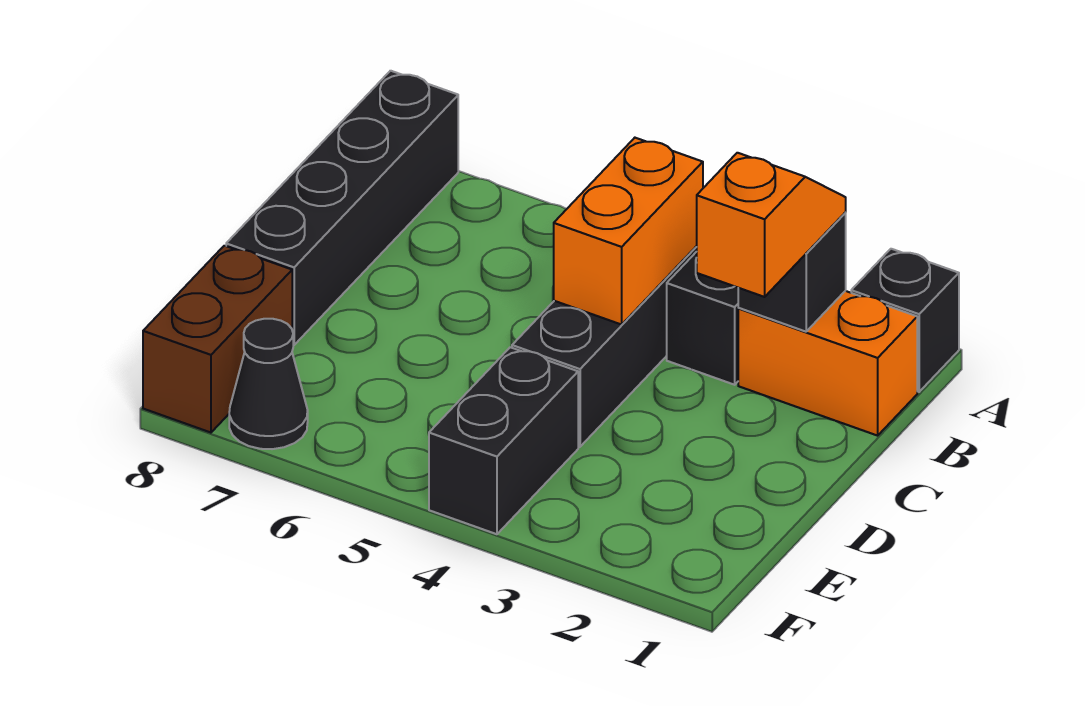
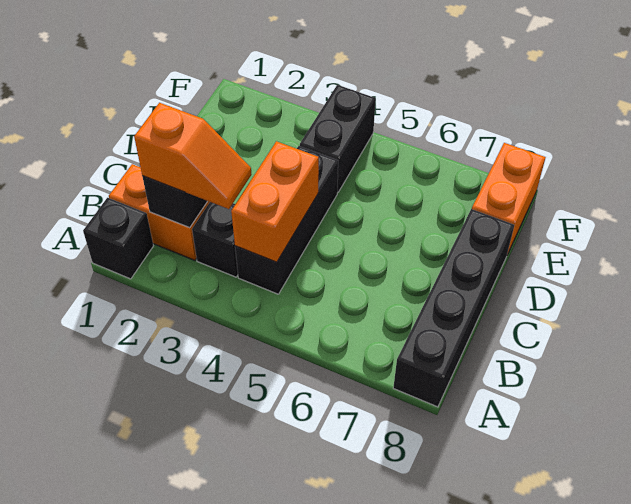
orange 1x2 slope [697,153,846,297] -> orange 1x2 slope turned to [134,103,252,209]
brown 1x2 brick [143,246,292,433] -> orange 1x2 brick [472,143,546,254]
black 1x1 cone [229,319,308,449] -> none

